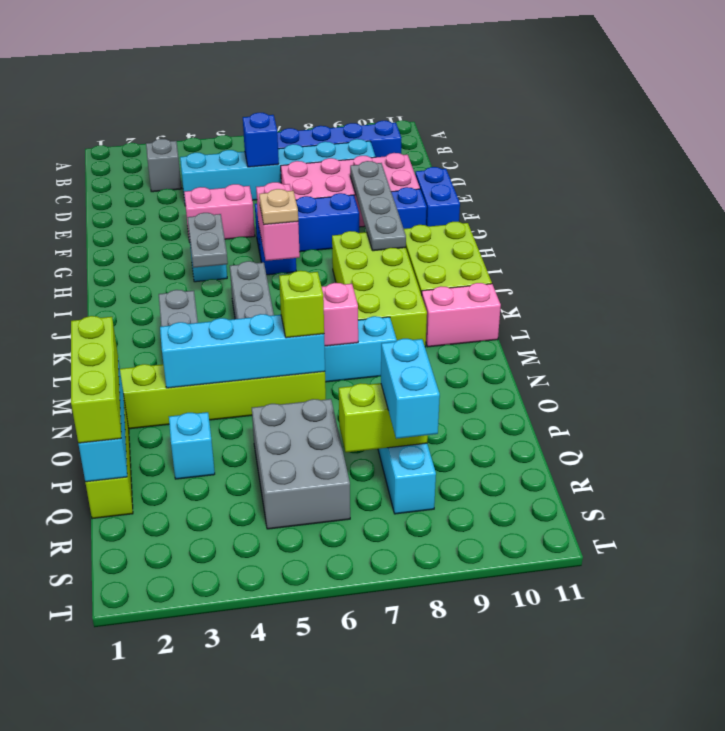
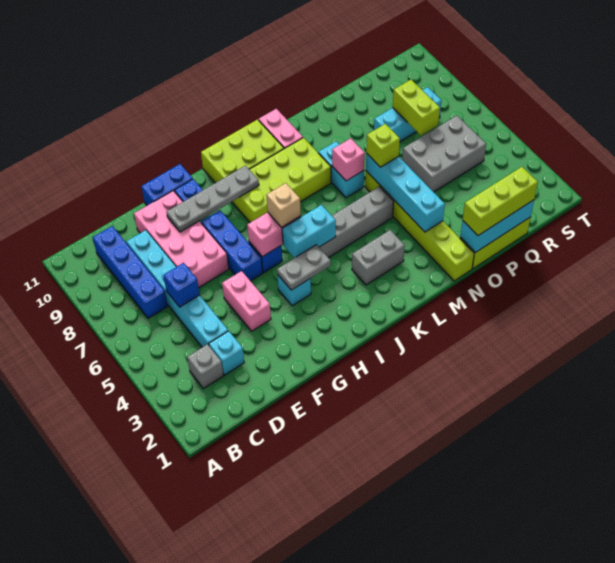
tan 1x1 plate [259,189,298,225] -> tan 1x1 brick [266,183,301,228]
cyan 1x1 brick [169,412,215,479] -> cyan 1x1 brick moved to [209,331,244,375]
cyan 1x2 brick [381,339,440,439] -> cyan 1x2 brick moved to [282,205,336,258]

